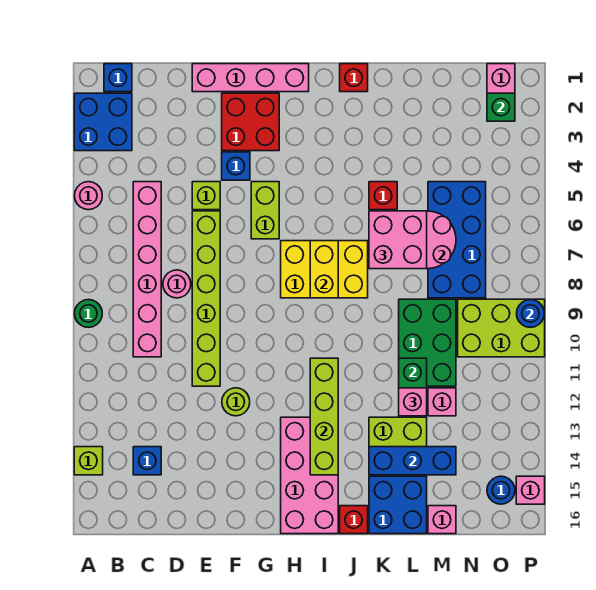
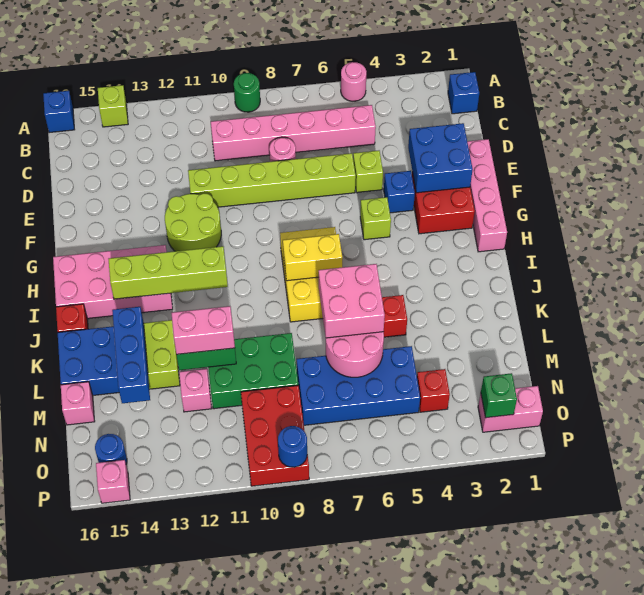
blue 2x2 brick [74,93,132,151] -> blue 2x2 brick moved to [408,123,473,193]
blue 1x1 brick [133,447,161,475] -> blue 1x1 brick moved to [43,91,74,133]
lime 1x1 round brick [222,388,250,416] -> lime 2x2 round brick [165,193,221,251]
lime 1x2 brick [251,182,279,239] -> lime 1x1 brick [360,197,391,240]
red 1x1 brick [340,64,368,92] -> red 1x1 brick moved to [417,369,450,412]
pink 1x1 brick [399,388,427,416] -> pink 1x2 brick [171,306,235,354]
lime 2x3 brick [458,299,545,357] -> red 2x3 brick [241,385,309,486]

